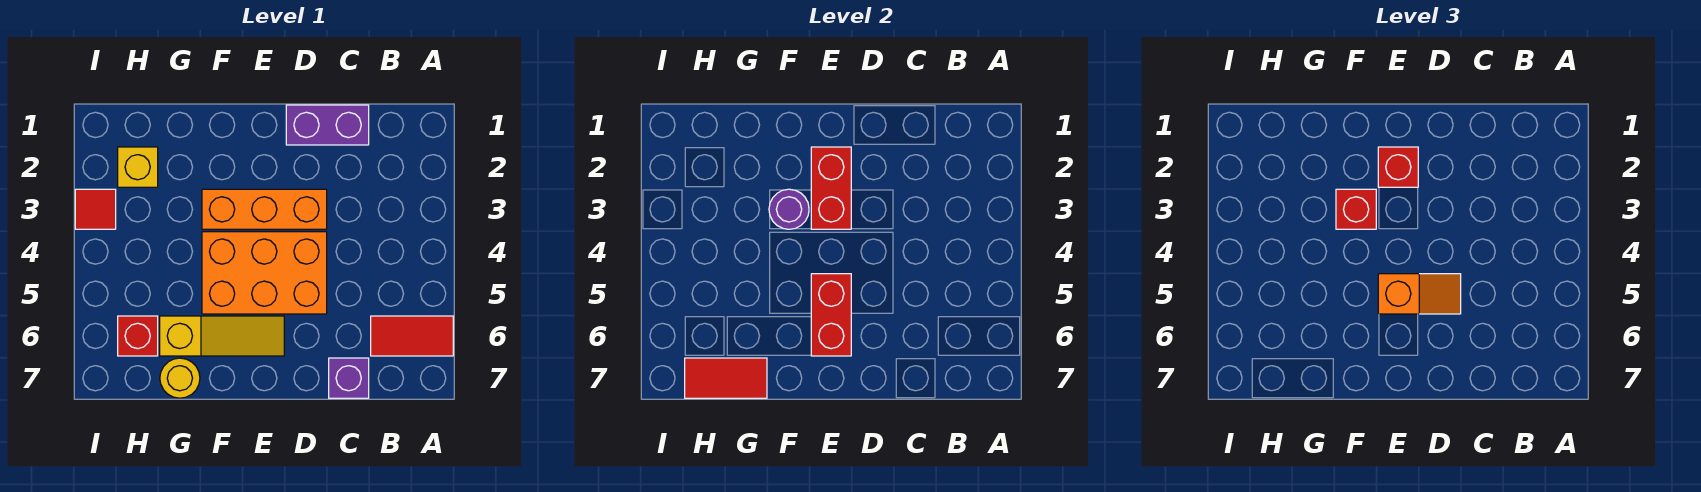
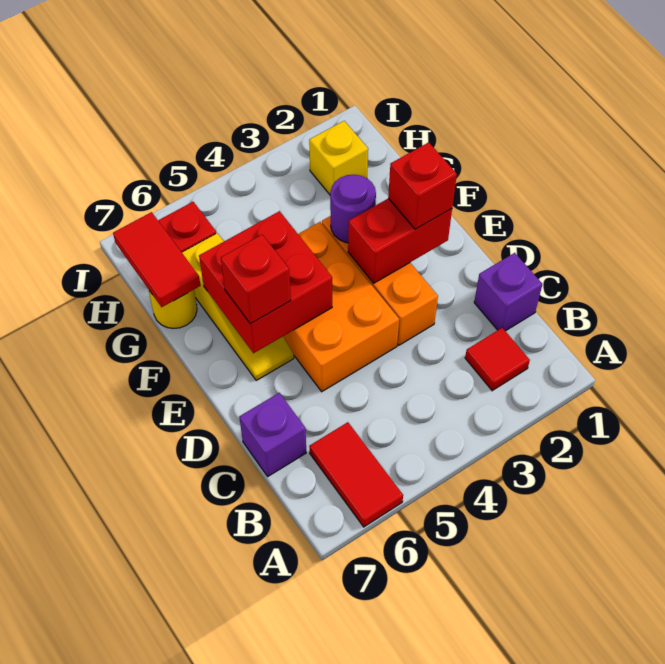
purple 1x2 brick [286,105,369,145] -> purple 1x1 brick [474,253,542,331]
orange 1x2 slope [1378,274,1461,314] -> none
red 1x2 brick [811,274,851,356] -> red 2x2 brick [199,211,332,353]
red 1x1 brick [1336,189,1376,229] -> red 1x1 brick moved to [221,235,291,324]
red 1x1 tile [75,189,116,229] -> red 1x1 tile moved to [465,328,530,391]

